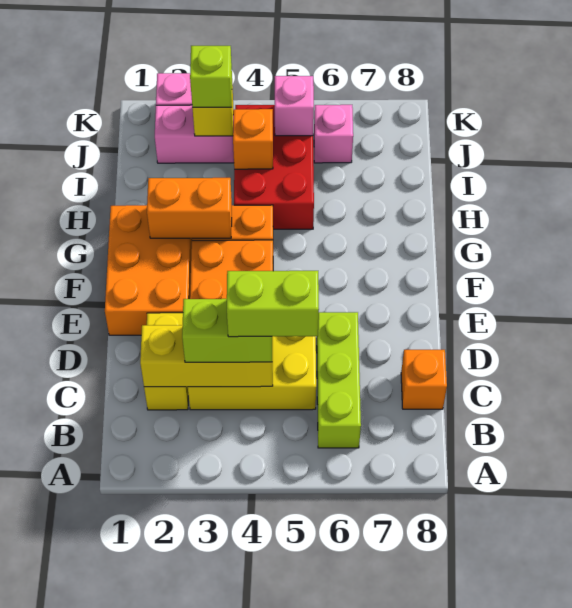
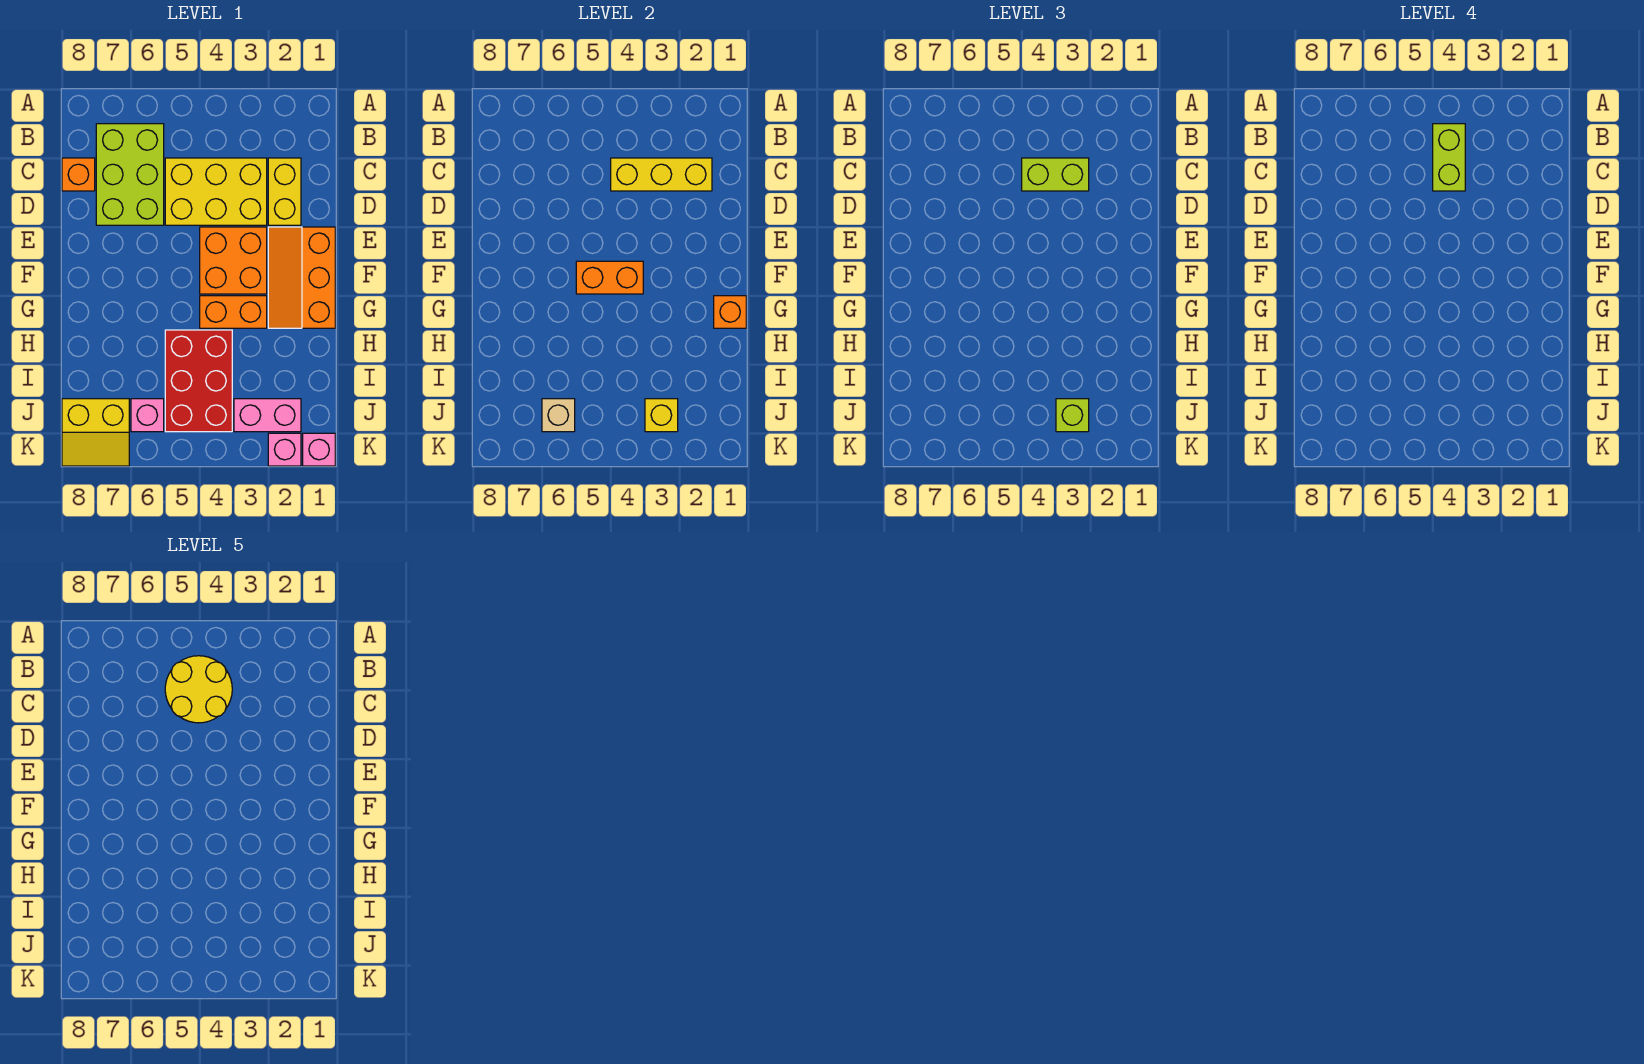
none -> yellow 2x2 round brick [165,656,232,723]
lime 1x3 brick [317,312,361,448] -> lime 2x3 brick [96,124,164,225]
lime 1x2 brick [227,271,319,337] -> lime 1x2 brick turned to [1433,124,1465,191]
orange 2x3 brick [105,205,192,335] -> orange 2x3 slope [268,227,335,328]
orange 1x2 brick [147,178,232,238] -> orange 1x2 brick moved to [576,261,643,294]
orange 1x1 brick [233,109,273,169] -> orange 1x1 brick moved to [714,296,746,328]
pink 1x1 brick [275,76,314,136] -> pink 1x1 brick moved to [303,433,335,466]
none -> tan 1x1 brick [542,399,575,432]
none -> yellow 2x2 slope [62,399,129,466]

